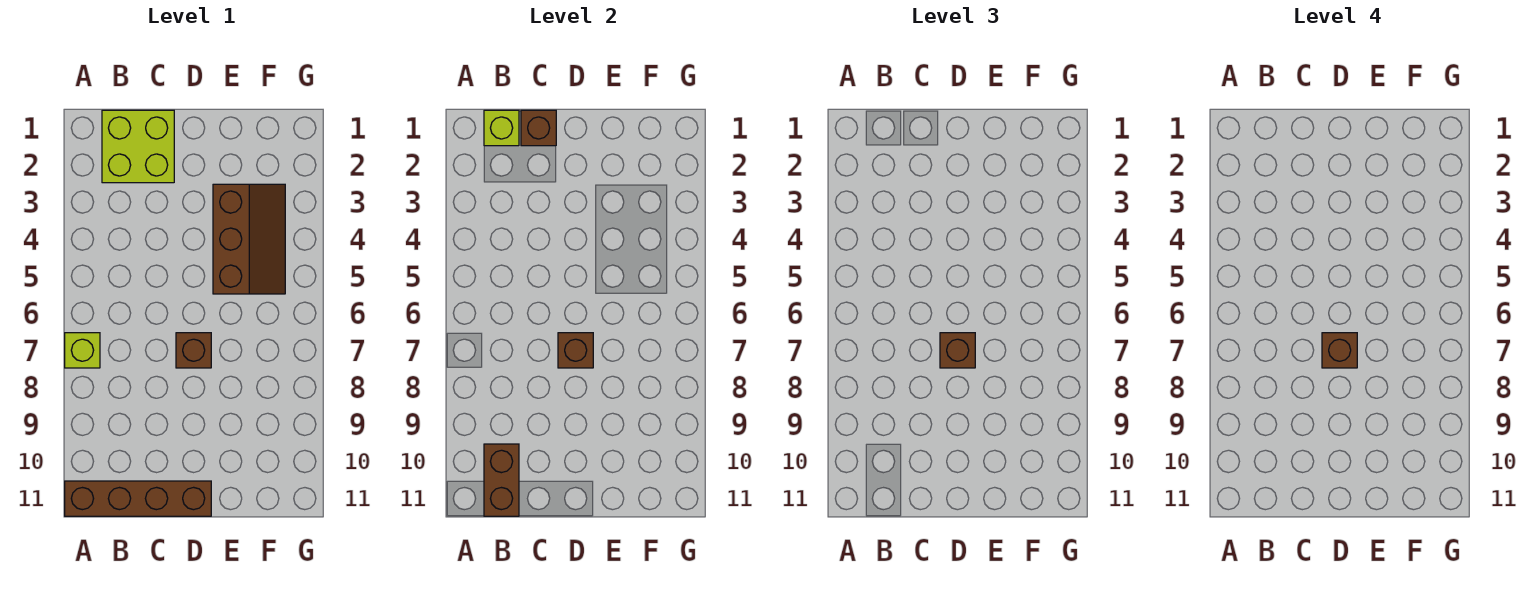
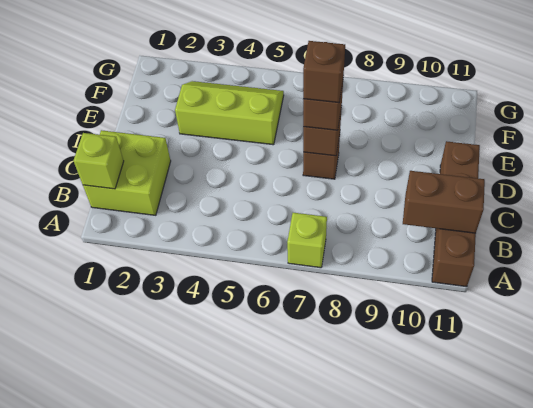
brown 1x1 brick [521,110,556,146] -> none
brown 2x3 slope [213,184,285,294] -> lime 2x3 slope [175,81,284,145]

